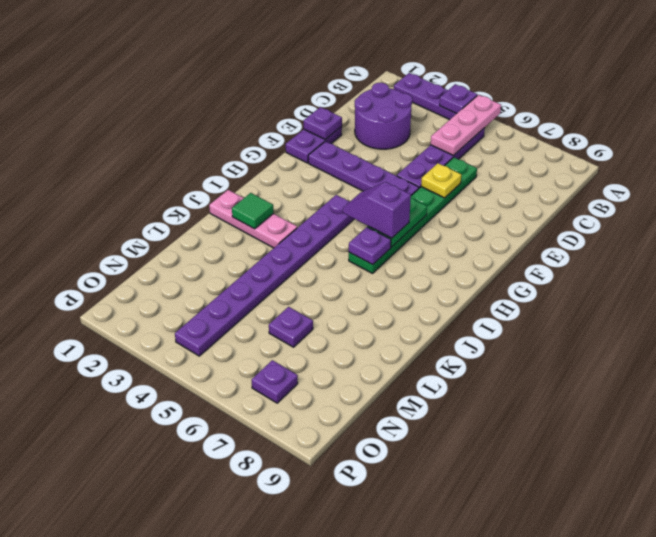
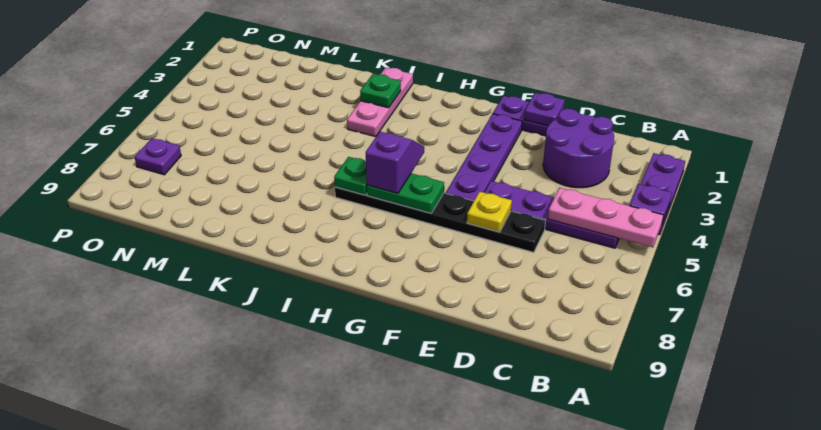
green 1x6 plate [349,157,477,274] -> black 1x6 plate [335,187,545,252]
purple 1x8 plate [175,195,354,356] -> none
purple 1x1 plate [349,227,391,265] -> green 1x1 plate [334,157,367,195]
green 1x1 tile [232,193,273,229] -> green 1x1 plate [360,74,401,108]
purple 1x1 plate [269,307,313,347] -> none

